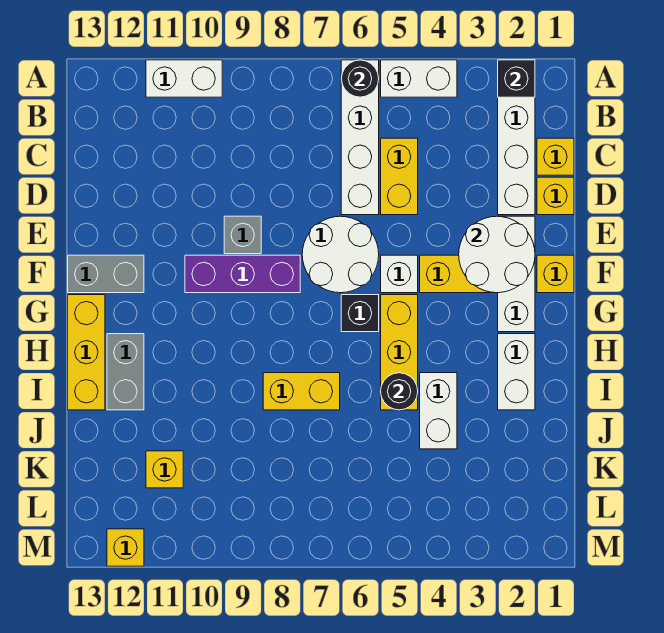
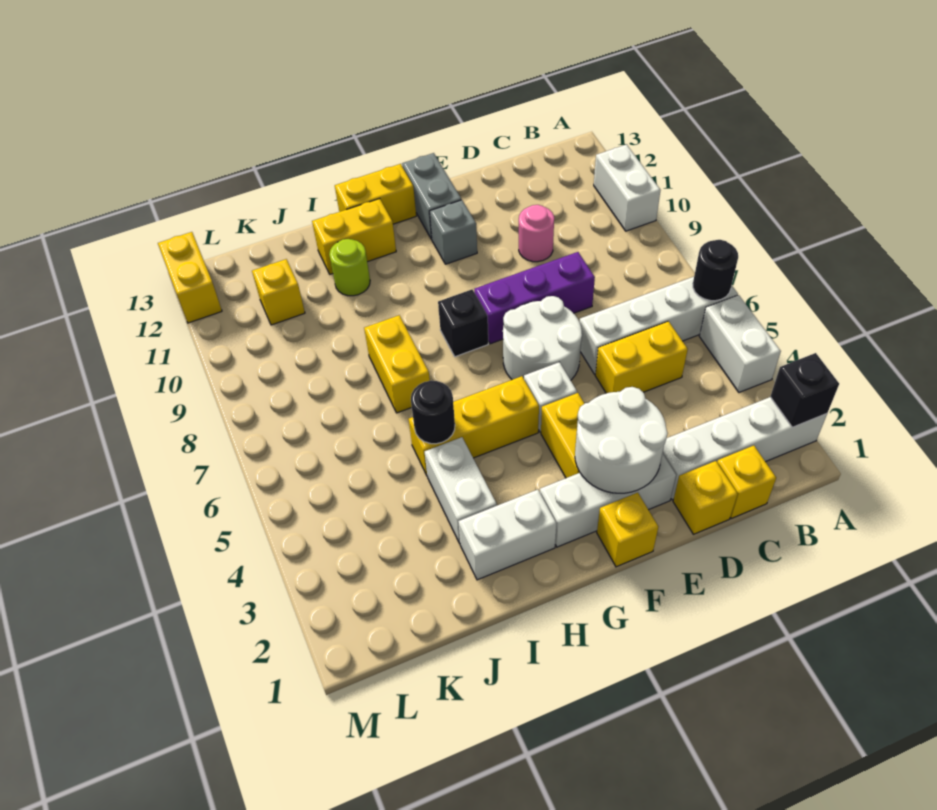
none -> pink 1x1 round brick [519,205,554,262]
grey 1x1 brick [224,216,261,254] -> grey 1x1 brick moved to [430,200,477,264]
purple 1x3 brick [185,255,300,293] -> purple 1x3 brick turned to [474,252,595,344]
black 1x1 brick [341,295,379,332] -> black 1x1 brick moved to [438,290,488,357]
yellow 1x3 brick [68,295,105,410] -> yellow 1x2 brick [335,164,416,224]
grey 1x2 brick [107,334,144,410] -> yellow 1x2 brick [312,199,396,274]
white 1x2 brick [420,373,457,449] -> white 1x2 brick turned to [425,437,497,543]
none -> lime 1x1 round brick [329,239,370,296]
yellow 1x1 brick [107,529,144,566] -> yellow 1x2 brick [158,232,222,323]

